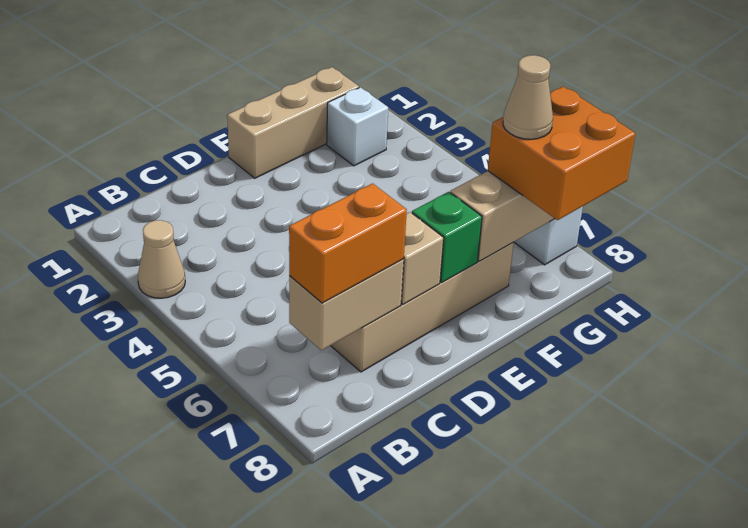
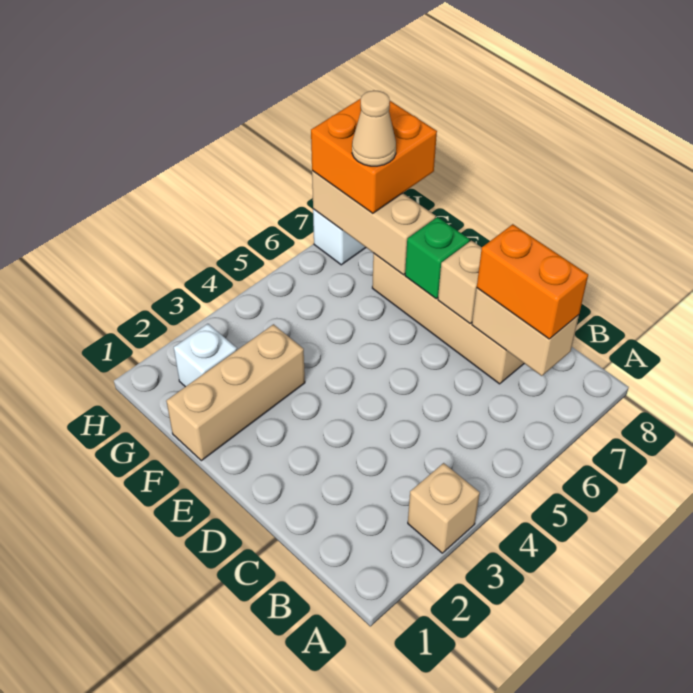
tan 1x1 cone [138,220,185,298] -> tan 1x1 brick [408,463,480,553]
tan 1x3 brick [227,67,359,178] -> tan 1x3 brick turned to [166,324,305,461]

